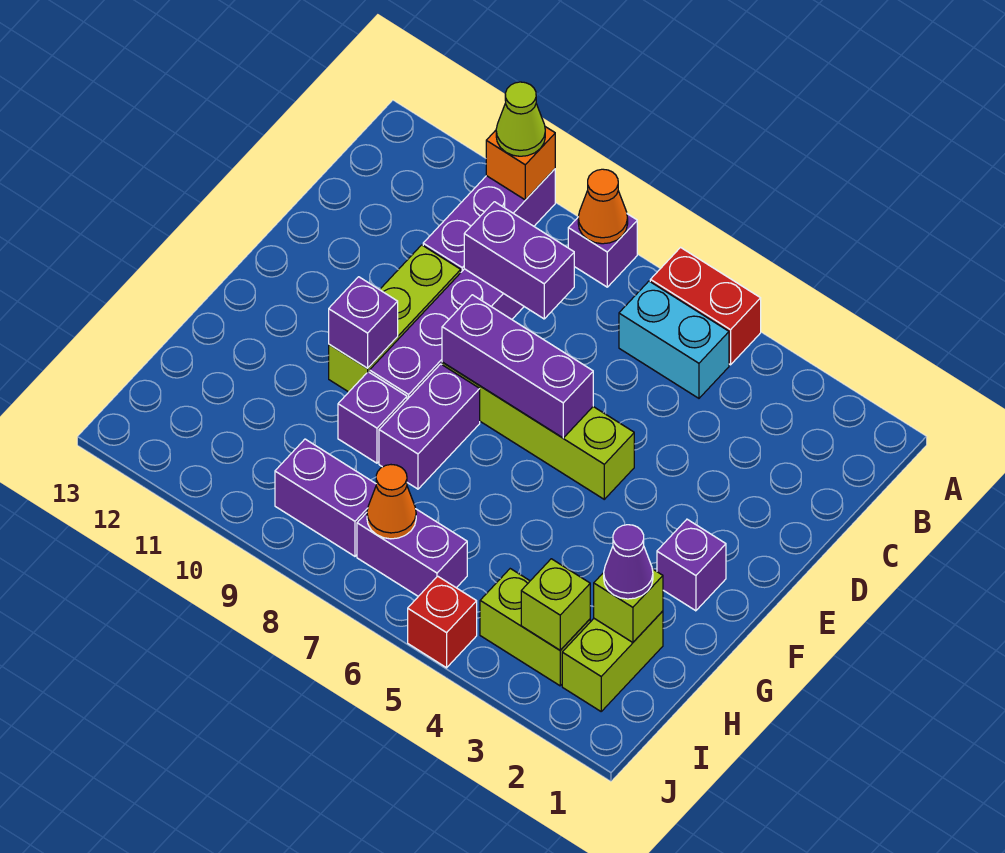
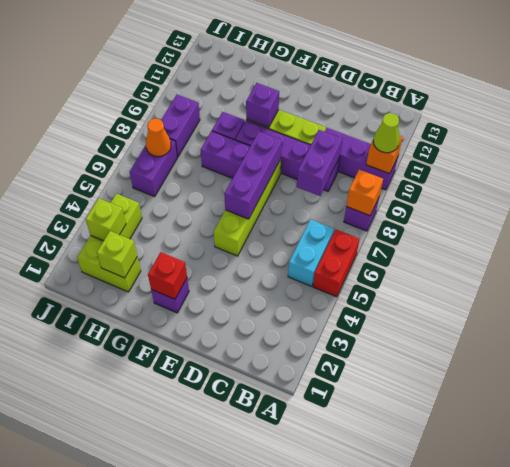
orange 1x1 cone [578,169,628,244] -> orange 1x1 brick [346,170,383,216]
purple 1x1 cone [604,525,653,599] -> none
red 1x1 brick [408,576,477,668] -> red 1x1 brick moved to [148,252,187,299]

